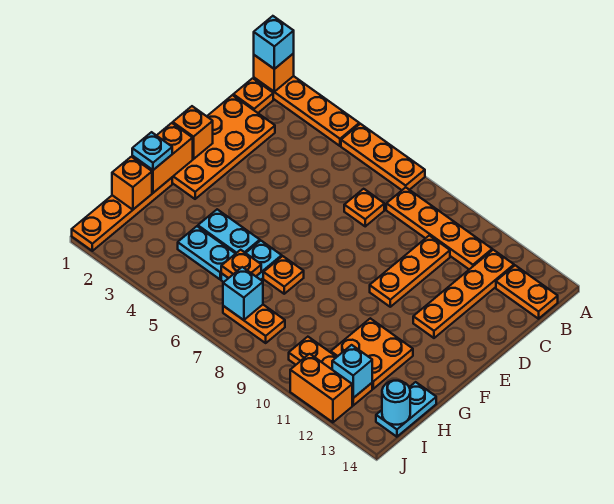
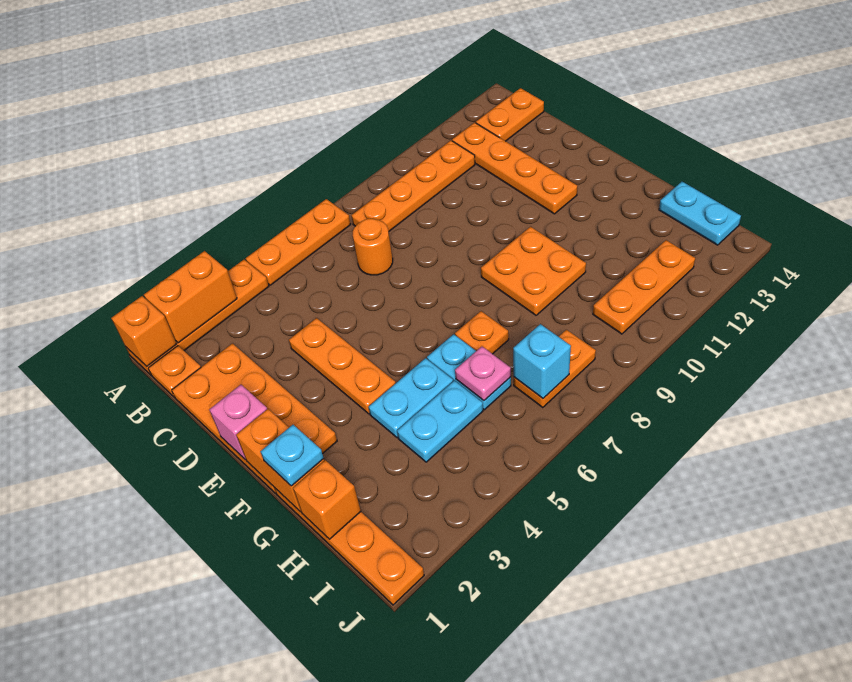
cyan 1x1 brick [254,16,294,69] -> none
orange 1x1 plate [344,189,384,226] -> orange 1x1 round brick [353,219,393,275]
orange 1x3 plate [370,235,450,307] -> orange 1x3 plate moved to [289,318,396,414]
orange 1x1 brick [173,106,213,159] -> pink 1x1 brick [209,385,267,460]
orange 2x2 plate [331,318,413,389] -> orange 2x2 plate moved to [481,227,586,315]
orange 1x1 plate [221,250,261,278] -> pink 1x1 plate [455,347,511,401]
cyan 1x1 brick [332,345,372,398] -> none
cyan 1x1 round brick [382,381,410,425] -> none
orange 1x2 brick [290,354,352,422] -> orange 1x2 brick moved to [144,251,237,343]

